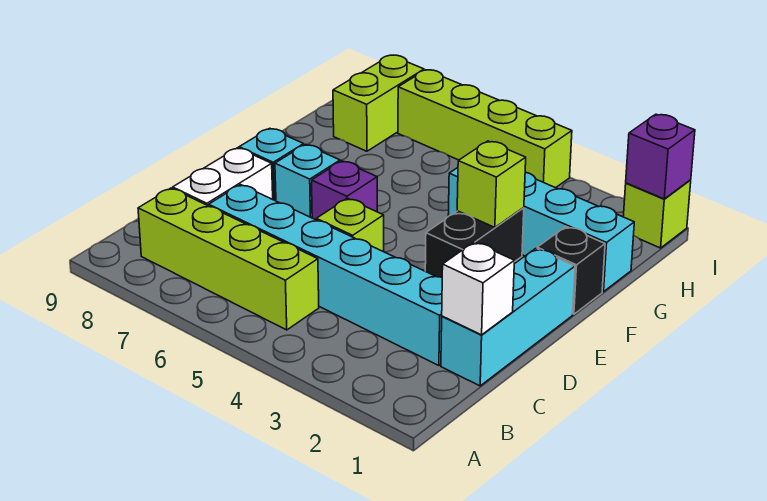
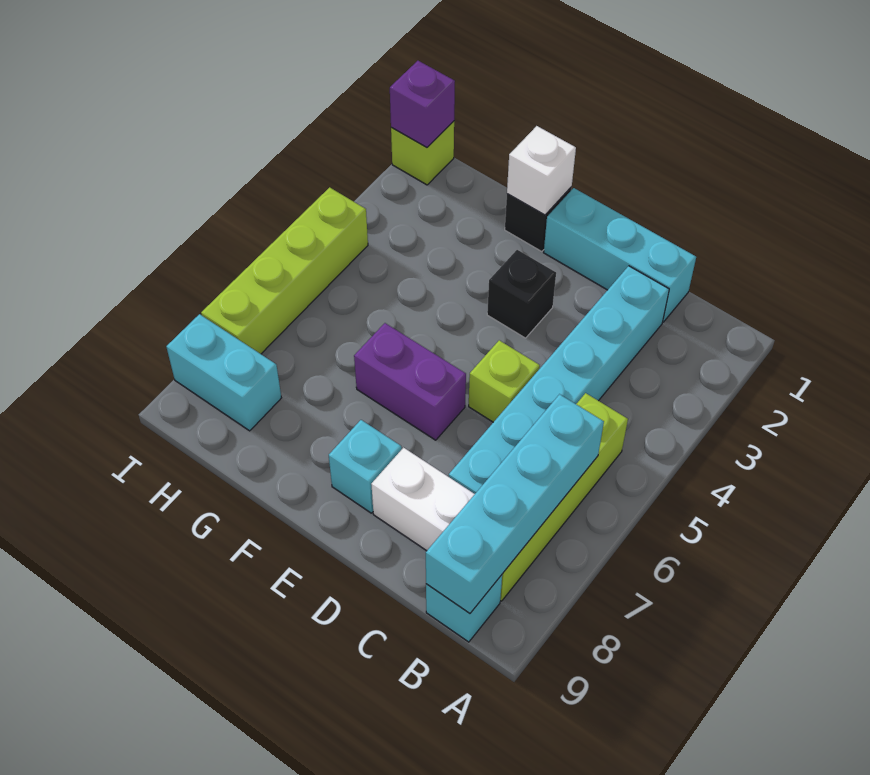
white 1x1 brick [442,242,514,335] -> white 1x1 brick moved to [507,126,576,215]
black 1x2 brick [425,208,524,277] -> black 1x1 brick [487,250,556,338]
purple 1x1 brick [312,161,377,220] -> purple 1x2 brick [354,323,466,440]
cyan 1x1 brick [275,145,340,218] -> cyan 1x1 brick moved to [426,575,502,642]
lime 1x1 brick [457,141,526,227] -> none
cyan 1x4 brick [448,168,634,292] -> cyan 1x4 brick moved to [426,394,604,613]
lime 1x2 brick [333,55,424,151] -> cyan 1x2 brick [166,314,281,431]

